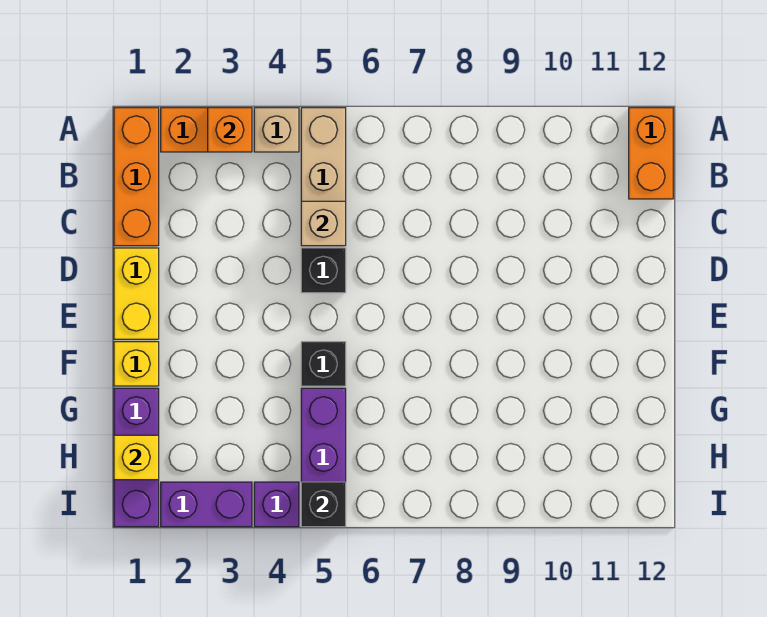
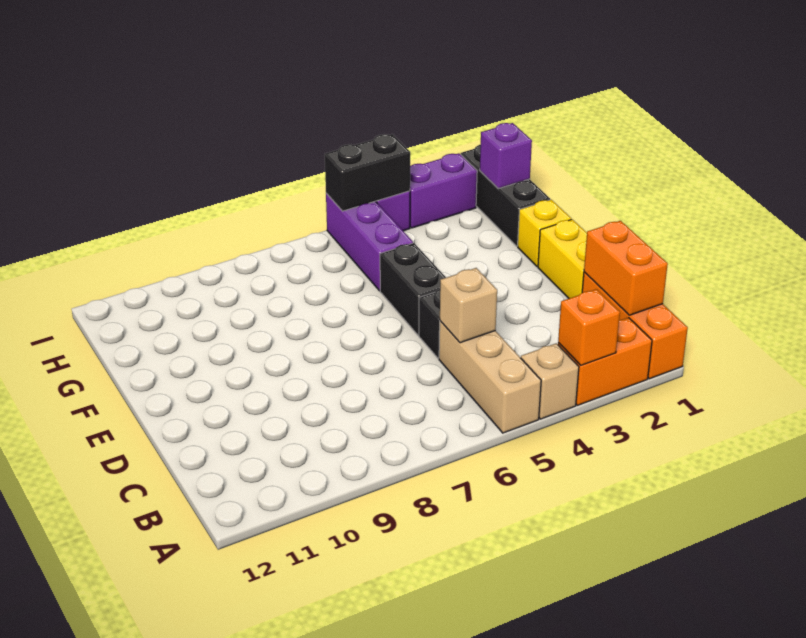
orange 1x2 brick [629,108,673,199] -> orange 1x2 brick moved to [584,221,668,315]
black 1x1 brick [301,342,346,386] -> black 1x2 brick [380,243,446,335]
purple 1x3 brick [114,388,159,527] -> black 1x3 brick [461,145,550,246]
yellow 1x1 brick [114,435,159,480] -> purple 1x1 brick [480,123,532,189]
black 1x1 brick [301,482,346,527] -> black 1x2 brick [325,134,410,211]

